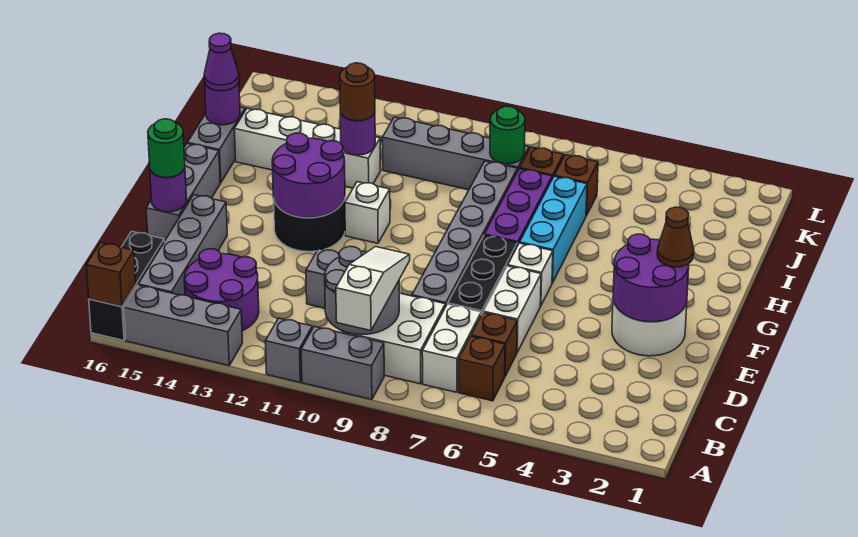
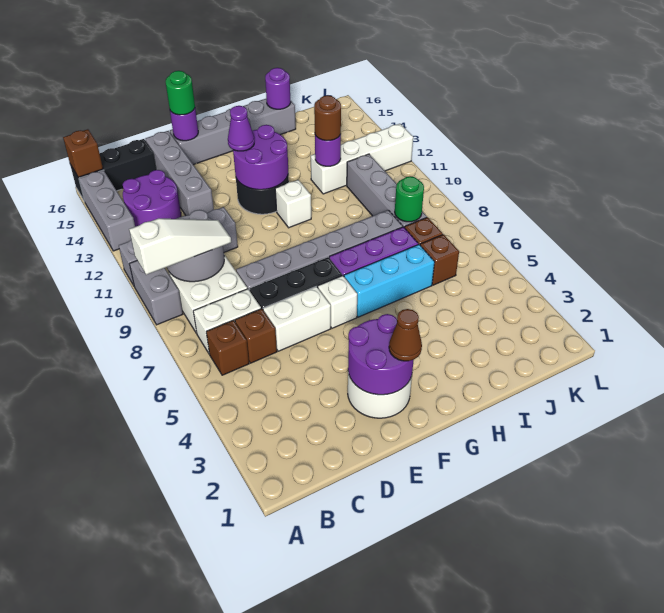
grey 1x4 brick [138,195,227,295] -> grey 1x4 brick turned to [145,131,214,215]
white 1x4 brick [234,109,381,188] -> white 1x4 brick turned to [311,124,413,194]
purple 1x1 cone [204,33,239,91] -> purple 1x1 cone moved to [228,106,254,151]

